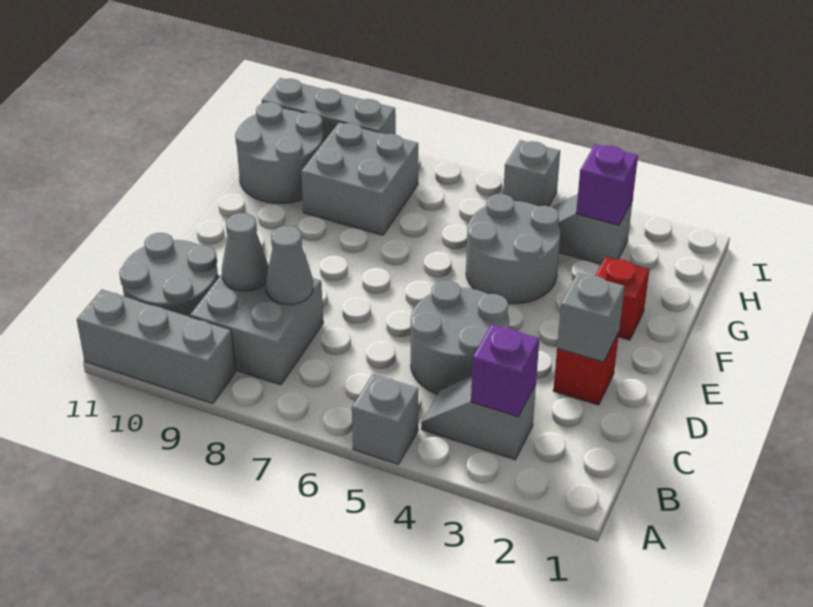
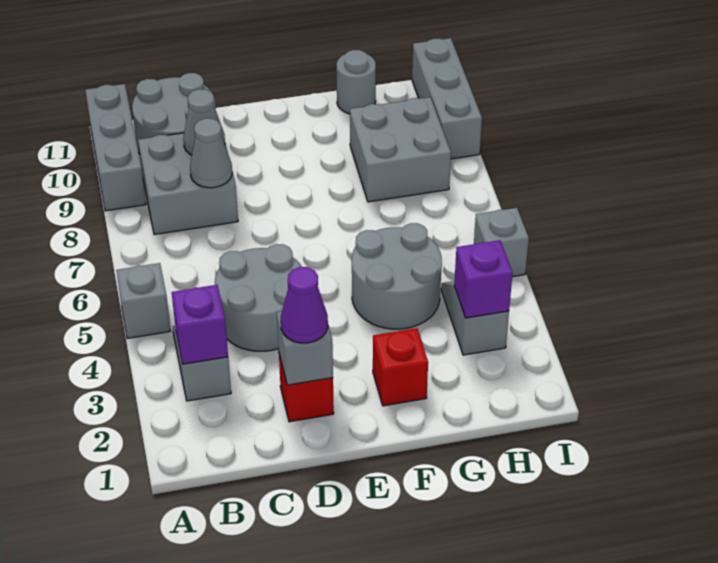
none -> purple 1x1 cone [281,267,328,343]
grey 2x2 round brick [235,102,323,203] -> grey 1x1 round brick [336,50,376,114]

